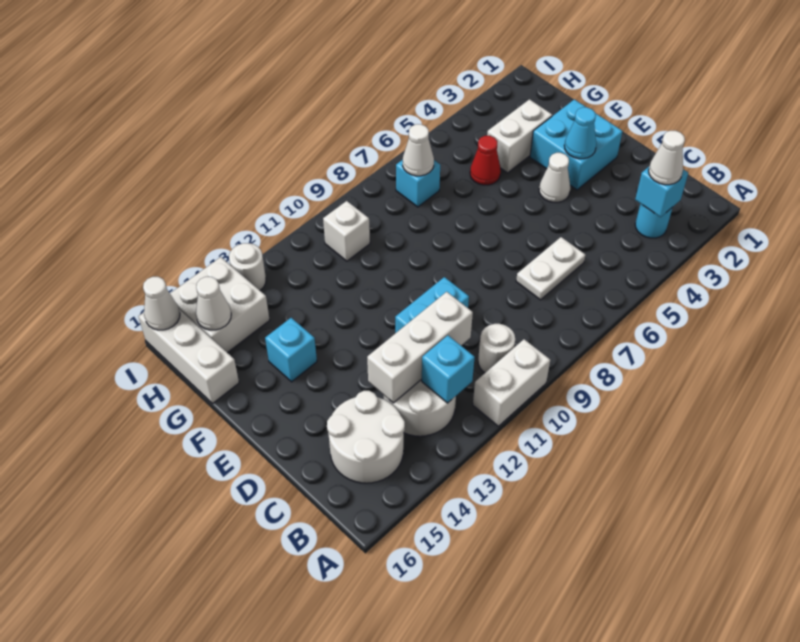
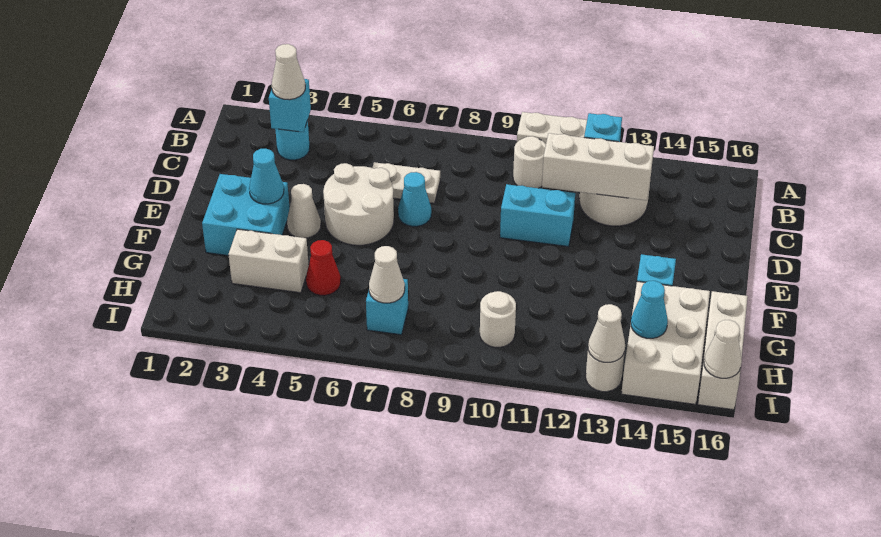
white 2x2 round brick [327,391,405,483] -> white 2x2 round brick moved to [323,163,394,245]
none -> cyan 1x1 cone [398,172,431,226]
white 1x1 brick [323,201,370,261] -> white 1x1 round brick [480,291,516,347]
white 2x2 brick [170,257,270,353] -> white 2x3 brick [621,281,710,404]
none -> cyan 1x1 cone [631,281,668,338]
white 1x1 cone [196,277,231,330] -> white 1x1 cone moved to [588,304,625,362]

